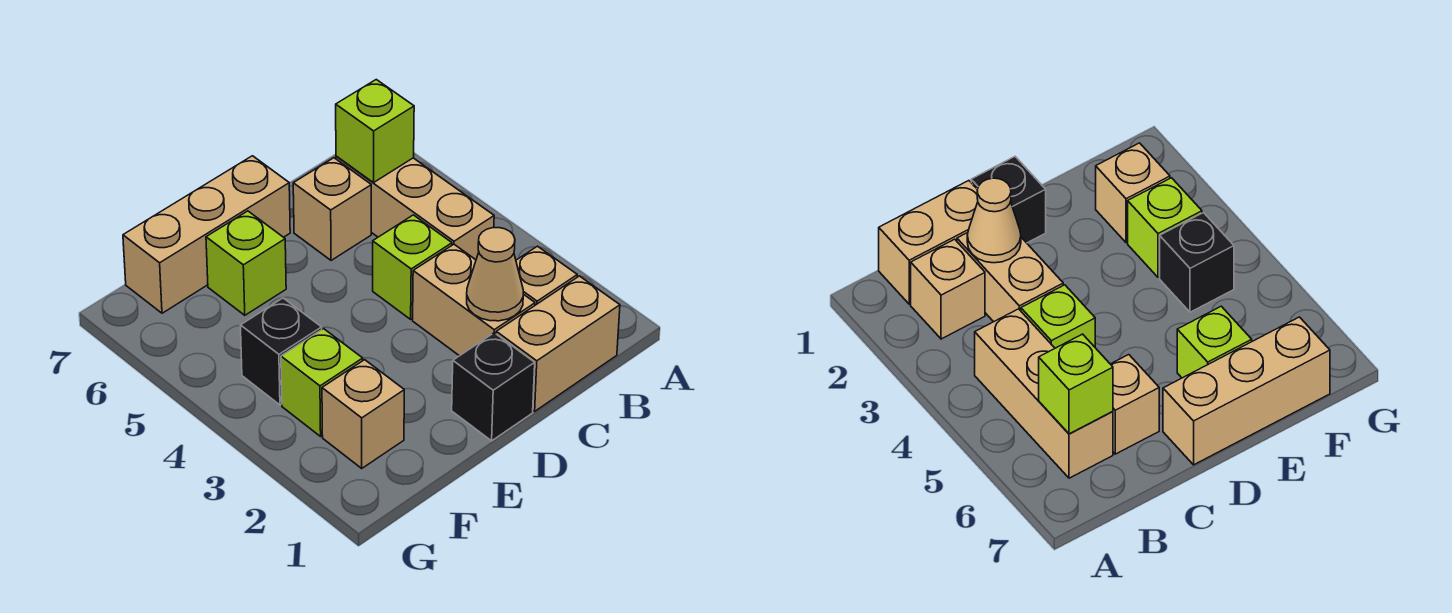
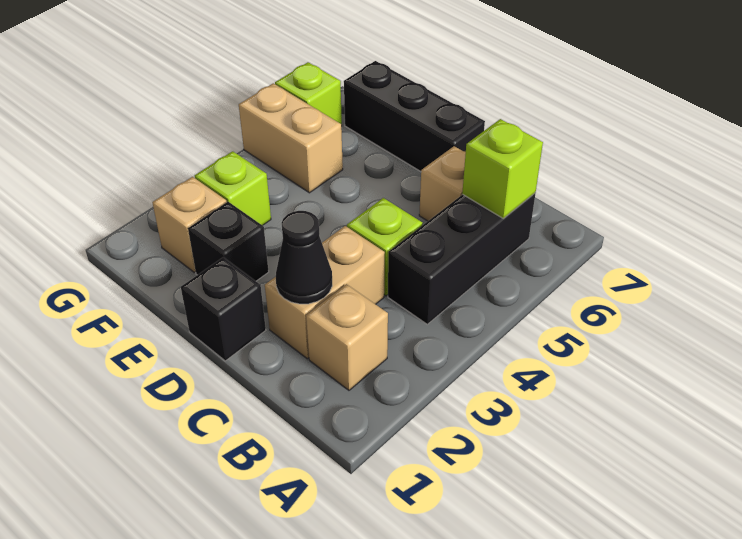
tan 1x2 brick [496,276,620,411] -> tan 1x2 brick moved to [239,83,343,193]
tan 1x3 brick [336,156,494,260] -> black 1x3 brick [388,193,535,324]
tan 1x1 cone [467,228,523,321] -> black 1x1 cone [276,211,332,304]
tan 1x3 brick [123,156,290,313] -> black 1x3 brick [344,61,485,172]
lime 1x1 brick [206,211,286,315] -> lime 1x1 brick moved to [275,62,342,126]
black 1x1 brick [241,298,322,405] -> black 1x1 brick moved to [188,202,269,281]

